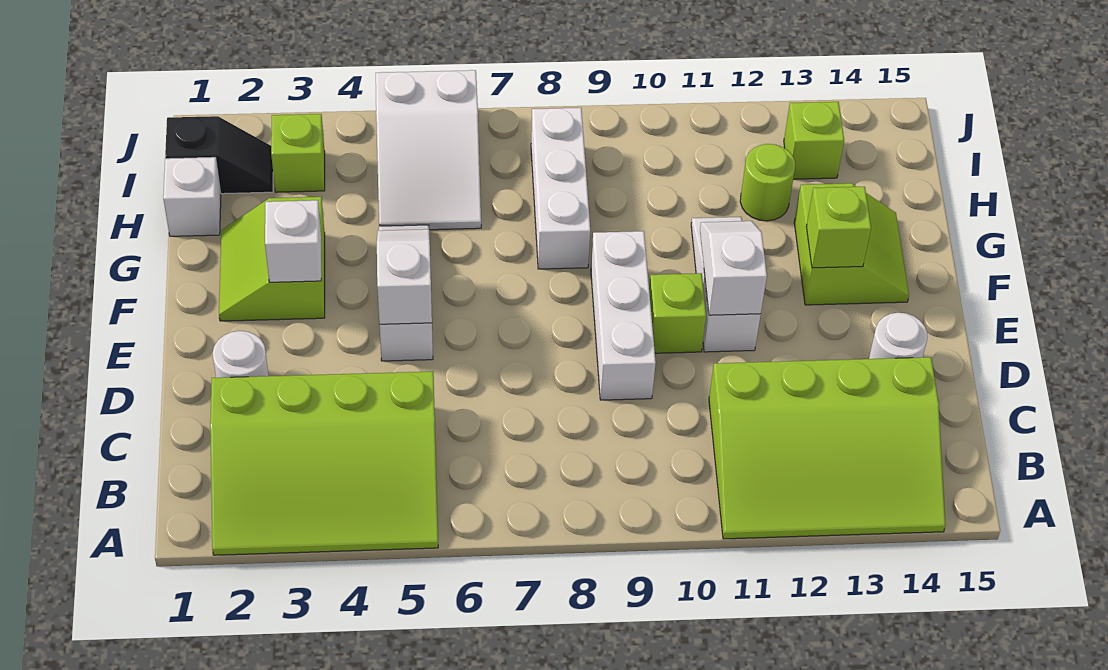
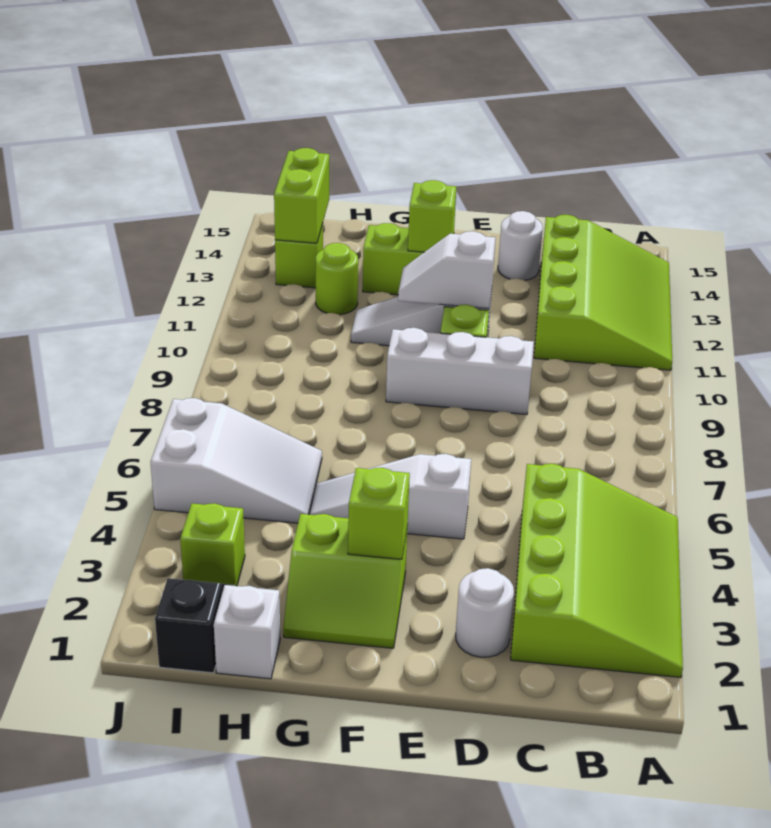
white 1x2 slope [377,229,432,324] -> none
white 1x1 brick [265,200,321,282] -> lime 1x1 brick [348,468,410,559]
white 1x3 brick [531,108,590,269] -> none
none -> lime 1x2 brick [274,148,329,243]

